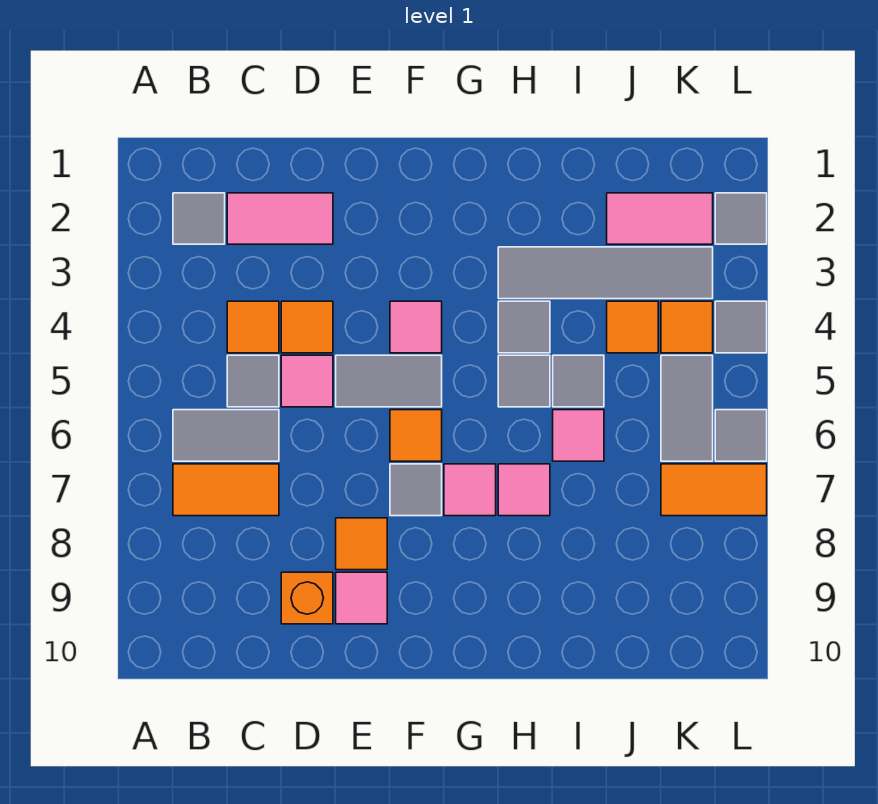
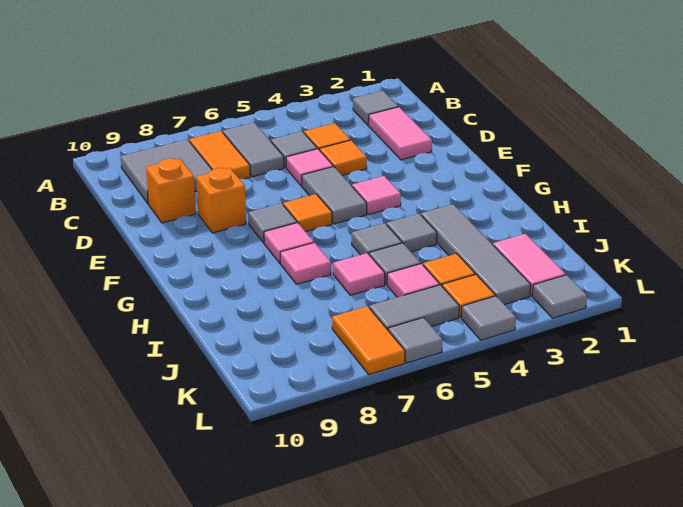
none -> grey 2x2 tile [121,139,212,203]
orange 1x1 tile [336,518,387,570] -> orange 1x1 brick [196,168,246,233]
pink 1x1 tile [336,572,387,624] -> pink 1x1 tile moved to [387,264,440,297]

